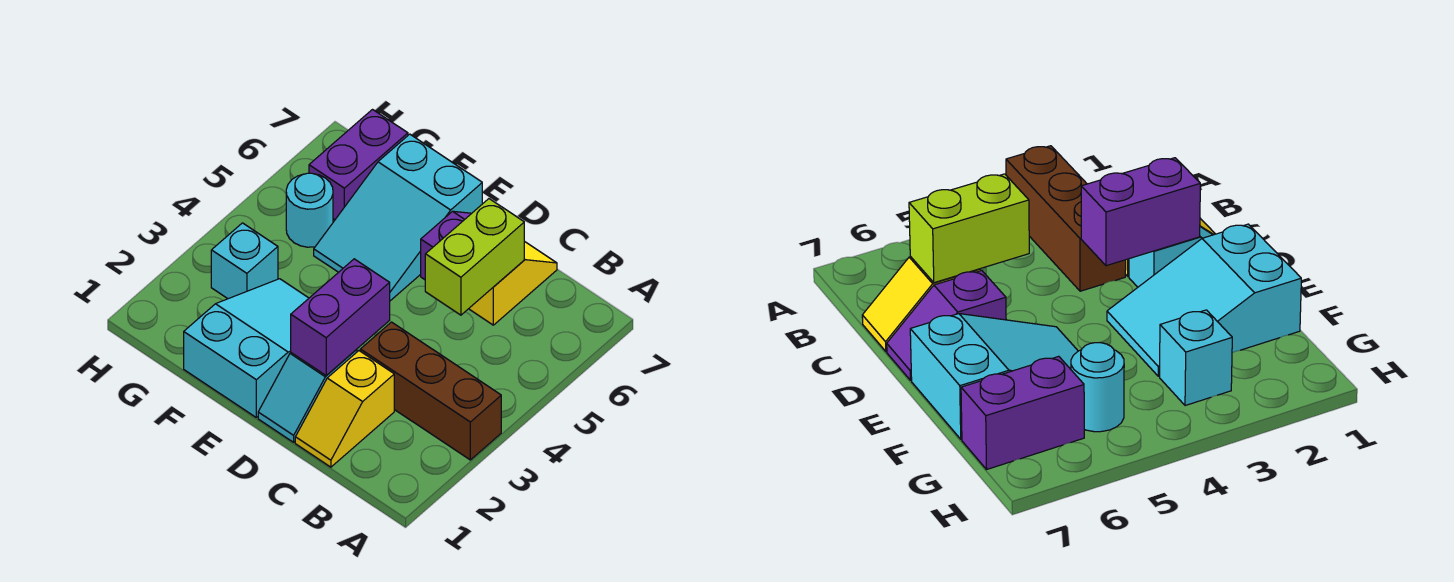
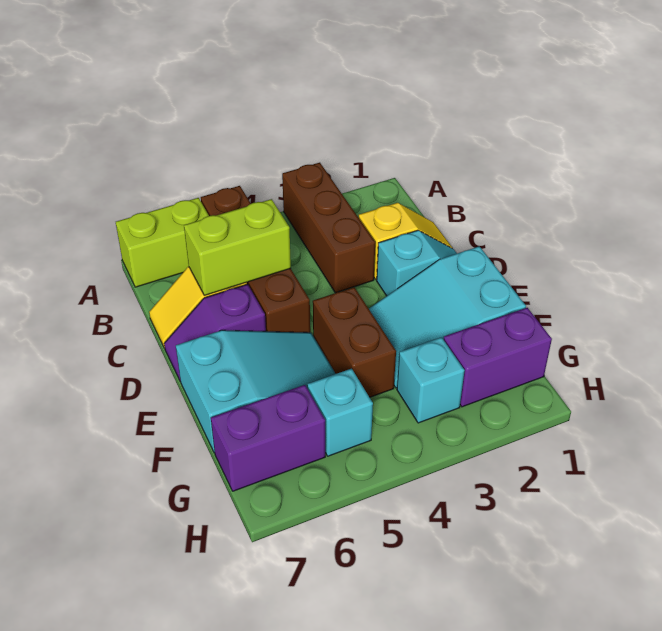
none -> brown 1x4 brick [201,186,310,333]
none -> lime 1x2 brick [116,198,209,287]
purple 1x2 brick [291,259,390,376] -> purple 1x2 brick moved to [443,308,552,407]
none -> brown 1x2 brick [313,287,396,397]
cyan 1x1 round brick [286,173,333,247] -> cyan 1x1 brick [307,369,373,456]

